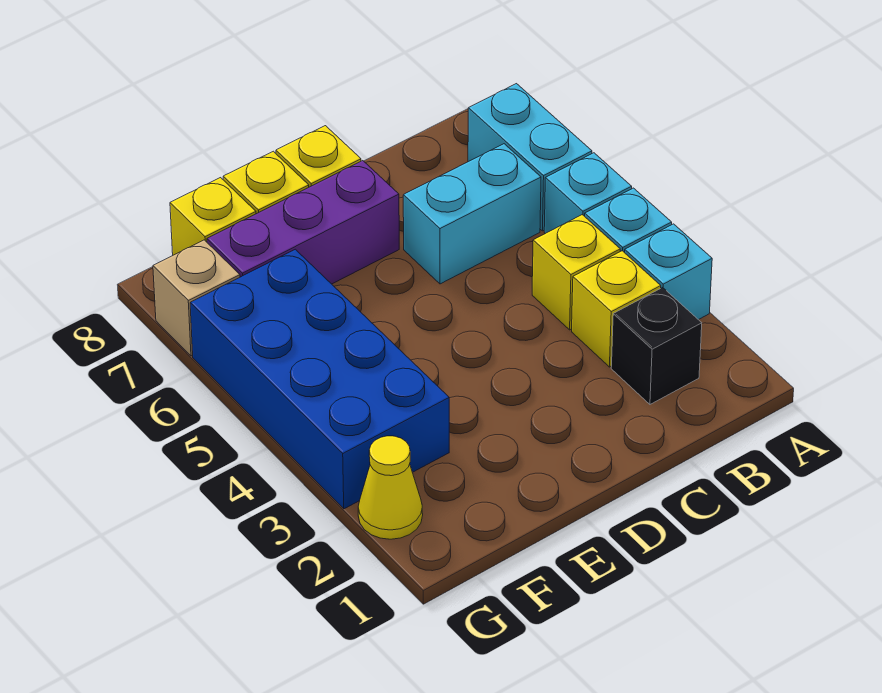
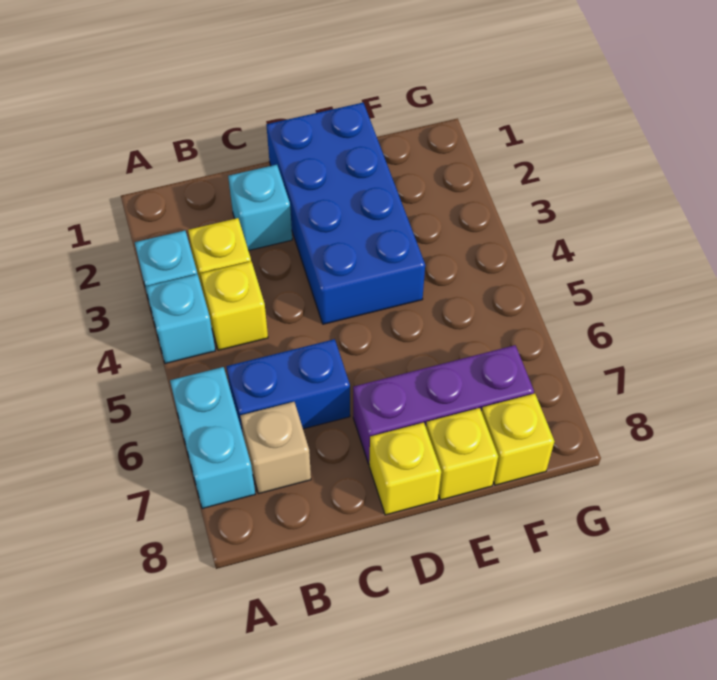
cyan 1x1 brick [544,153,632,234] -> cyan 1x1 brick moved to [228,165,292,251]
black 1x1 brick [611,287,702,404] -> none
cyan 1x2 brick [403,144,541,284] -> blue 1x2 brick [226,339,350,433]
blue 2x4 brick [190,249,449,509] -> blue 2x4 brick moved to [266,103,425,324]
yellow 1x1 cone [358,436,423,539] -> none
tan 1x1 brick [153,240,240,356] -> tan 1x1 brick moved to [240,402,311,494]

